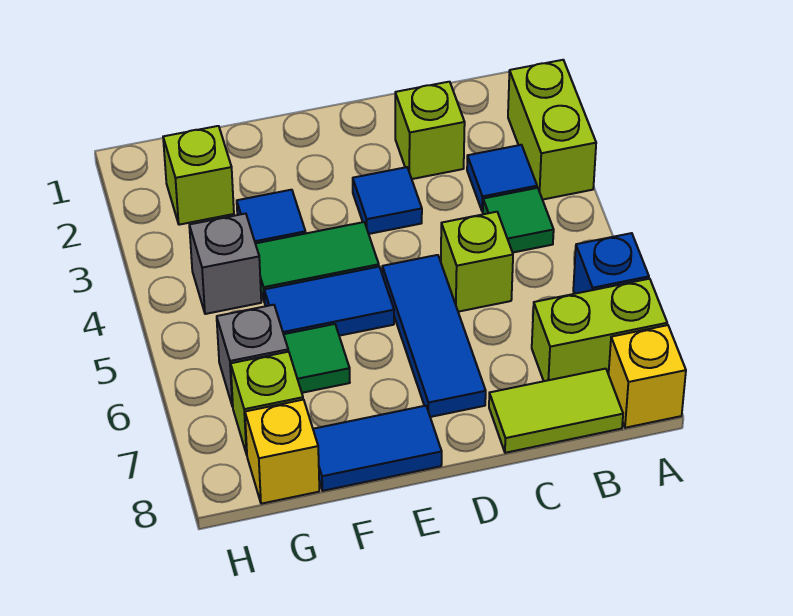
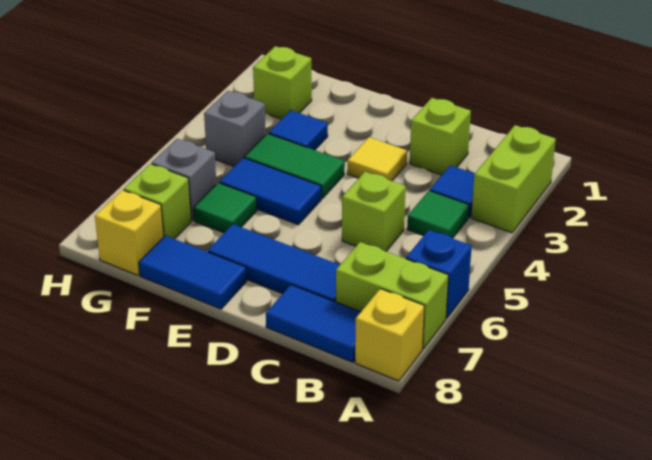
lime 1x2 tile [489,369,623,453] -> blue 1x2 tile [266,285,360,362]
blue 1x1 tile [353,167,422,234] -> yellow 1x1 tile [347,137,407,181]
blue 1x3 tile [382,255,486,417] -> blue 1x3 tile turned to [208,224,340,302]

